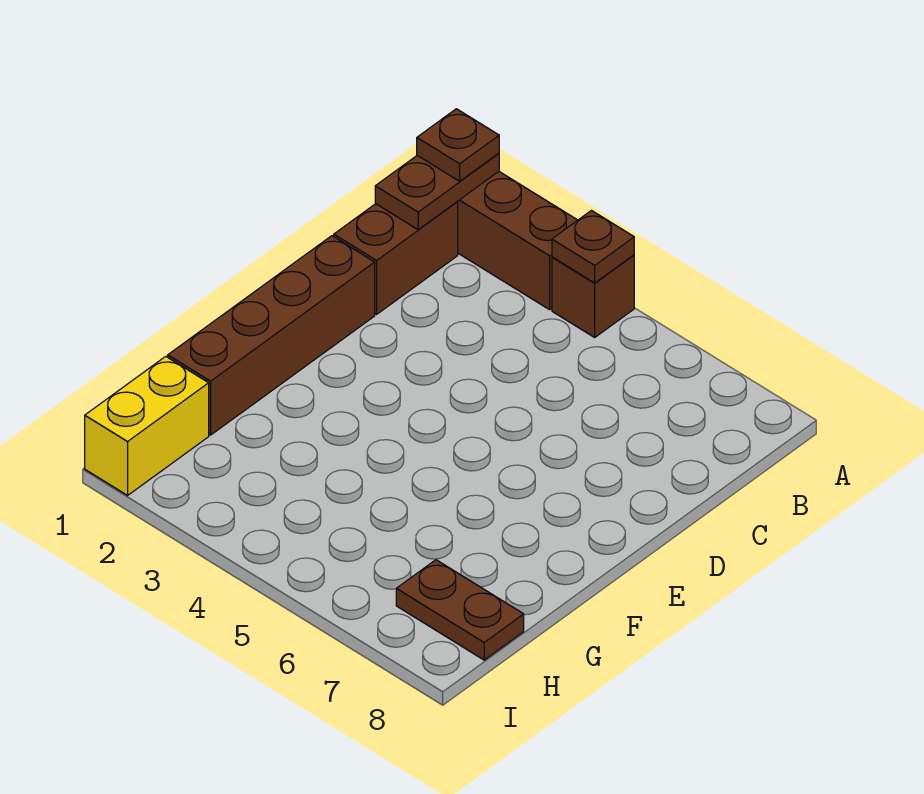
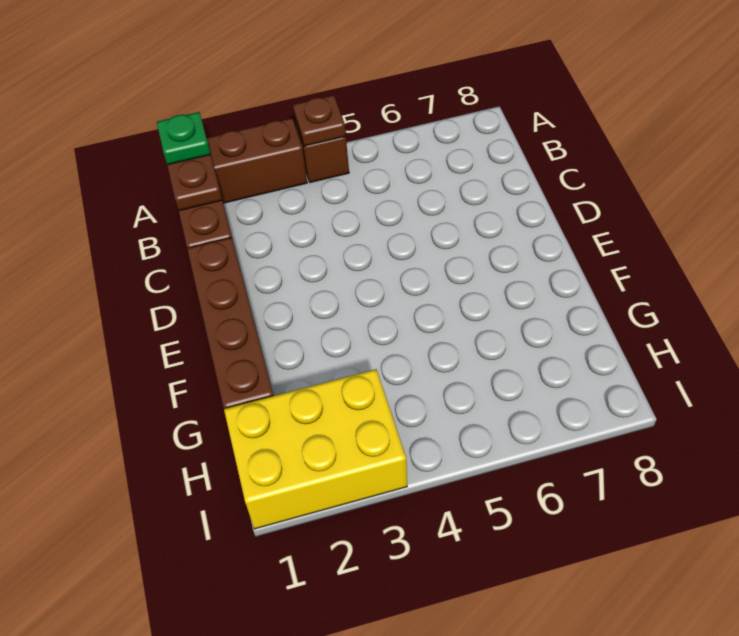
brown 1x1 plate [417,109,499,181] -> green 1x1 plate [157,112,211,165]
yellow 1x2 brick [85,356,209,495] -> yellow 2x3 brick [224,369,407,529]
brown 1x2 plate [396,560,524,660] -> none

